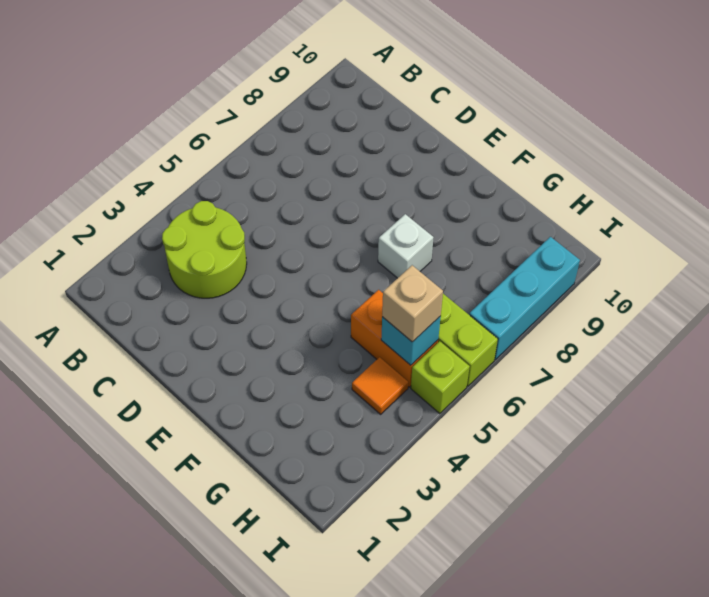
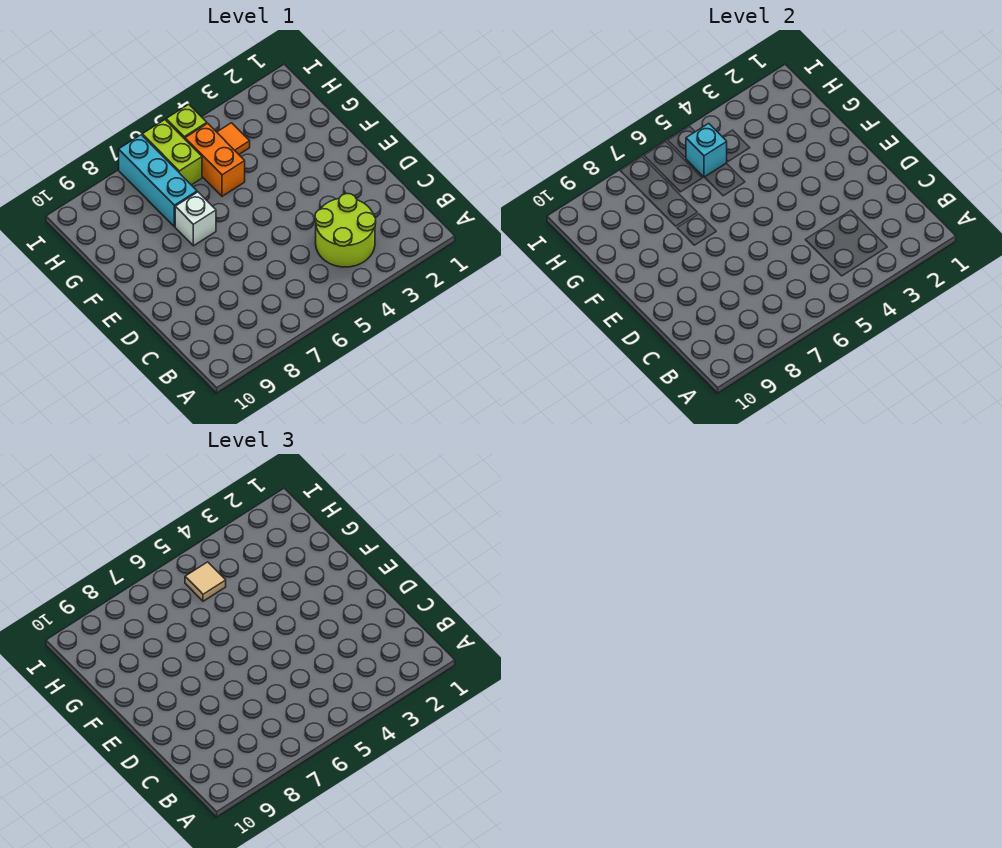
tan 1x1 brick [382,265,443,342] -> tan 1x1 tile [185,562,226,601]
cyan 1x3 brick [469,237,580,360] -> cyan 1x3 brick turned to [119,135,197,227]

